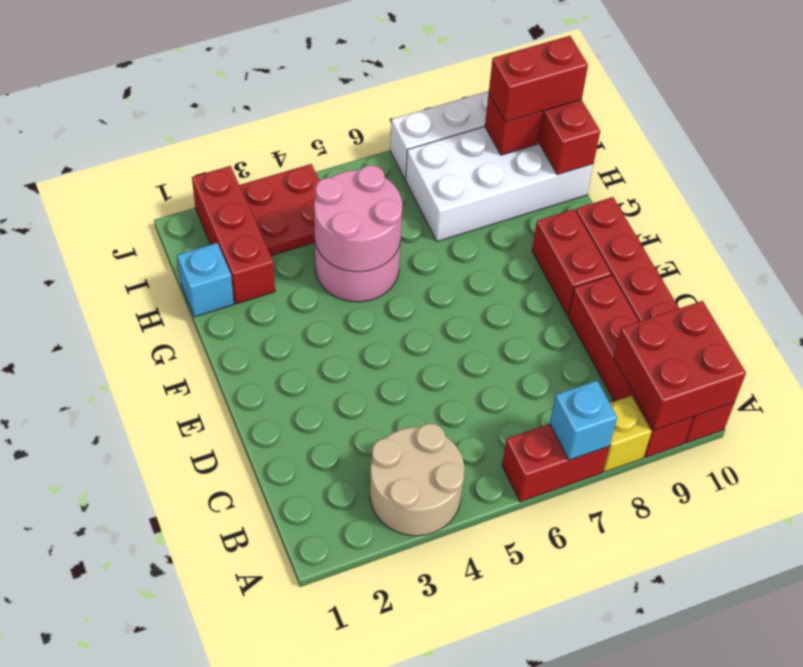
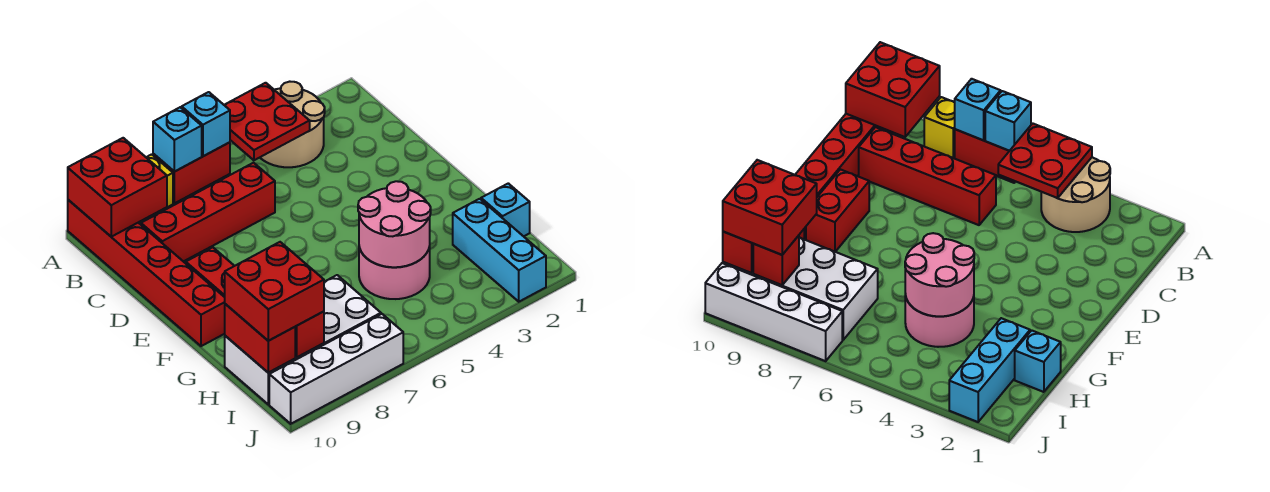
none -> cyan 1x1 brick [182,92,230,156]
red 1x4 brick [568,275,693,458] -> red 1x4 brick turned to [141,163,275,262]
red 1x3 brick [192,166,275,304] -> cyan 1x3 brick [453,199,546,302]
red 2x2 plate [239,164,320,256] -> red 2x2 plate moved to [225,83,310,160]
red 1x2 brick [489,36,588,122] -> red 2x2 brick [225,242,324,341]

